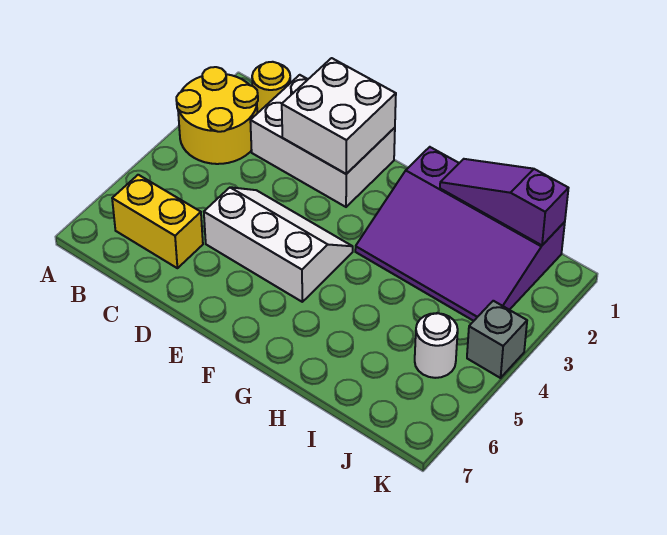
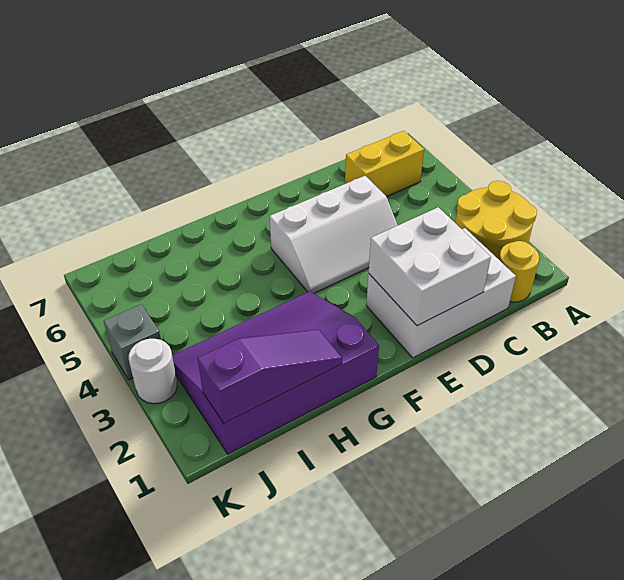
white 1x1 round brick [415,313,458,378] -> white 1x1 round brick moved to [129,339,177,404]

